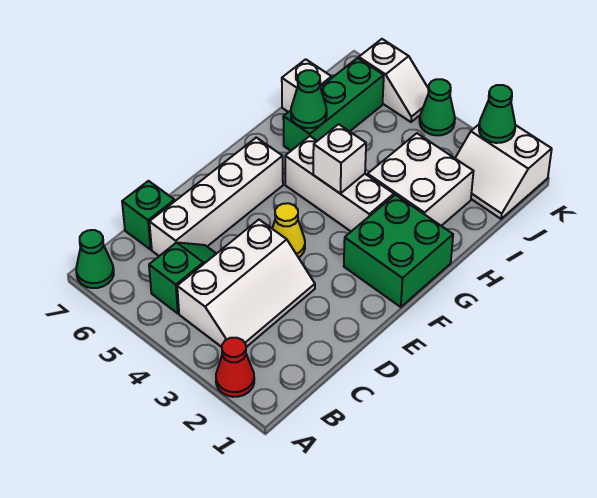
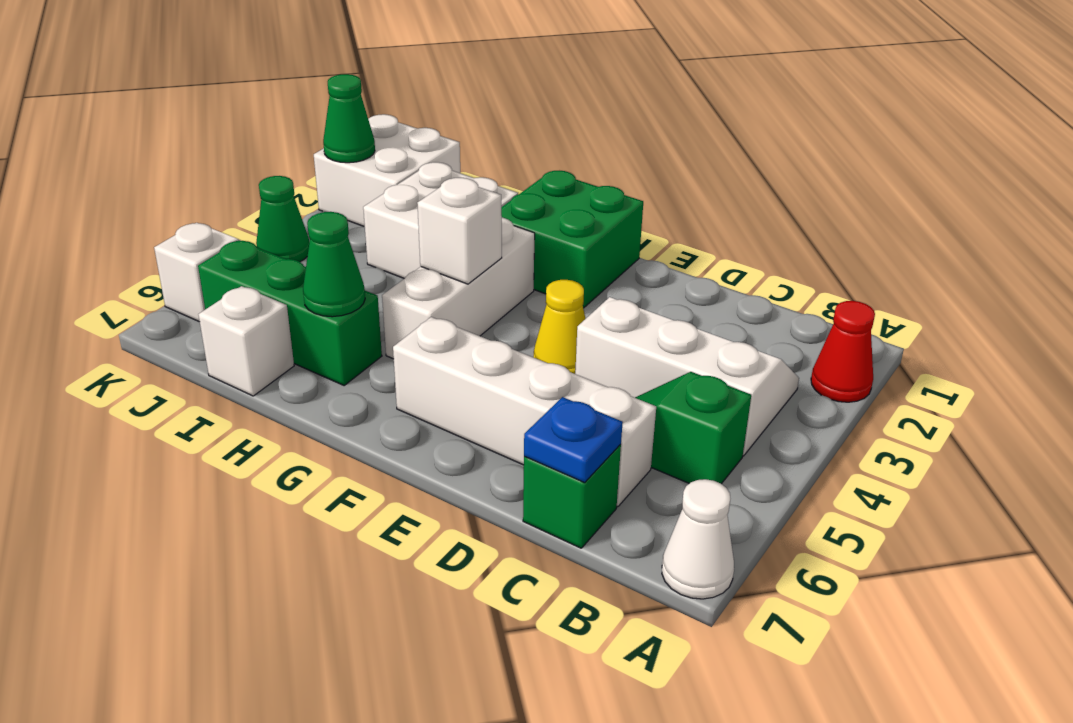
green 1x1 cone [76,230,114,288] -> white 1x1 cone [662,479,734,599]
none -> blue 1x1 plate [524,397,623,483]
white 2x2 slope [455,125,552,219] -> white 2x2 brick [314,114,460,227]

